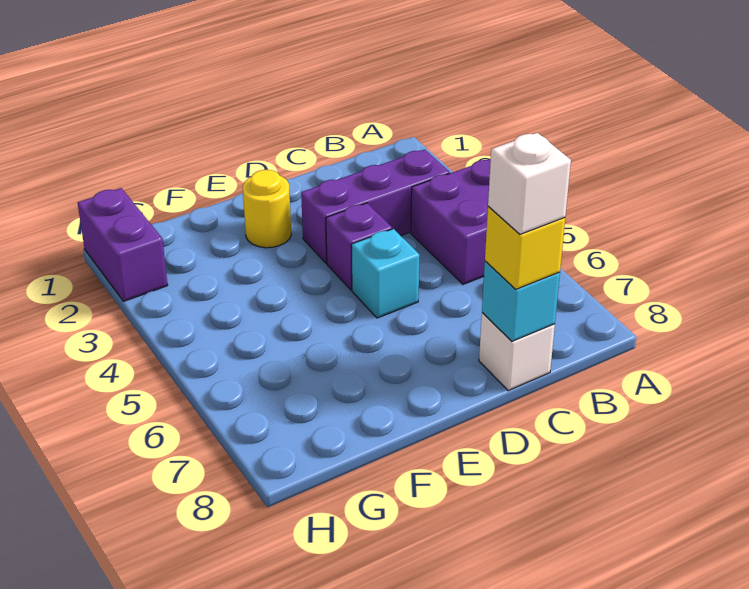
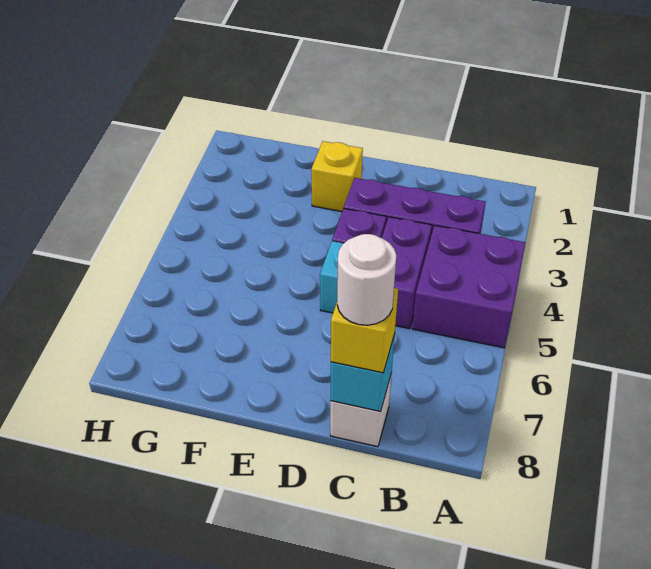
white 1x1 brick [488,133,571,234] -> white 1x1 round brick [337,234,396,325]
yellow 1x1 round brick [243,170,291,248] -> yellow 1x1 brick [312,141,363,212]
purple 1x2 brick [78,188,168,301] -> purple 1x2 brick moved to [382,217,432,329]

